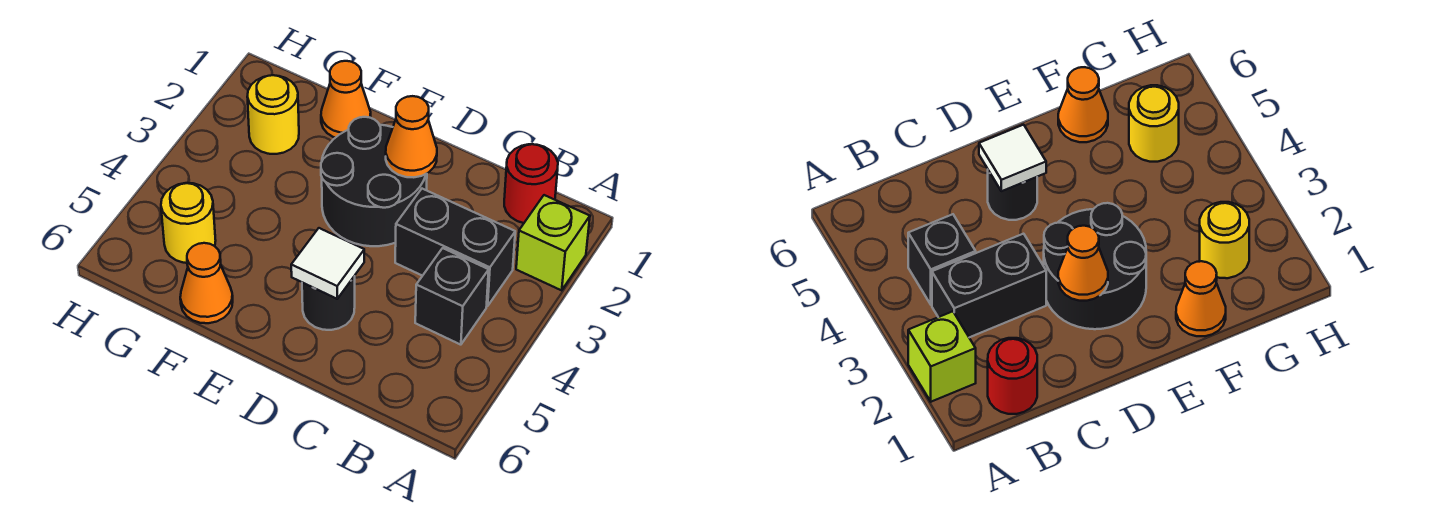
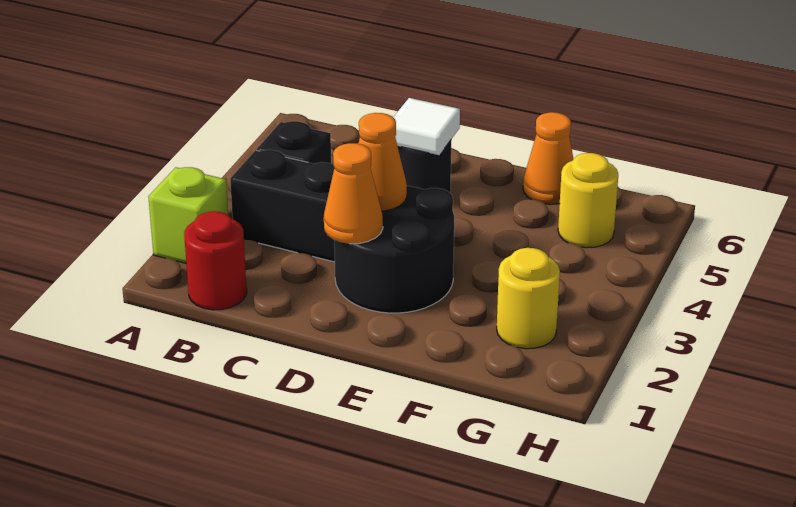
orange 1x1 cone [321,61,371,138] -> orange 1x1 cone moved to [358,113,407,211]

